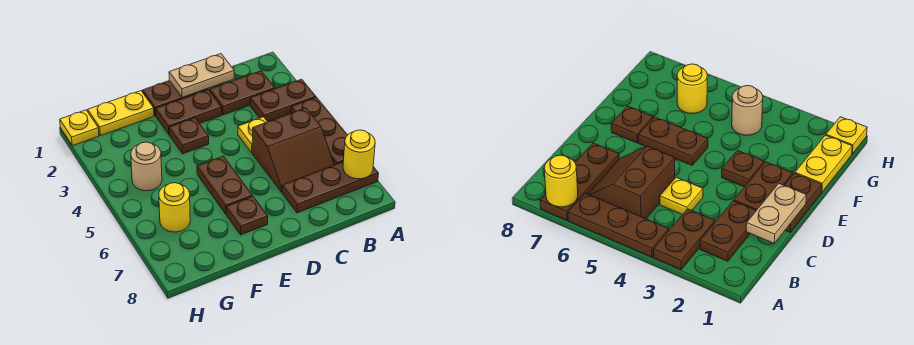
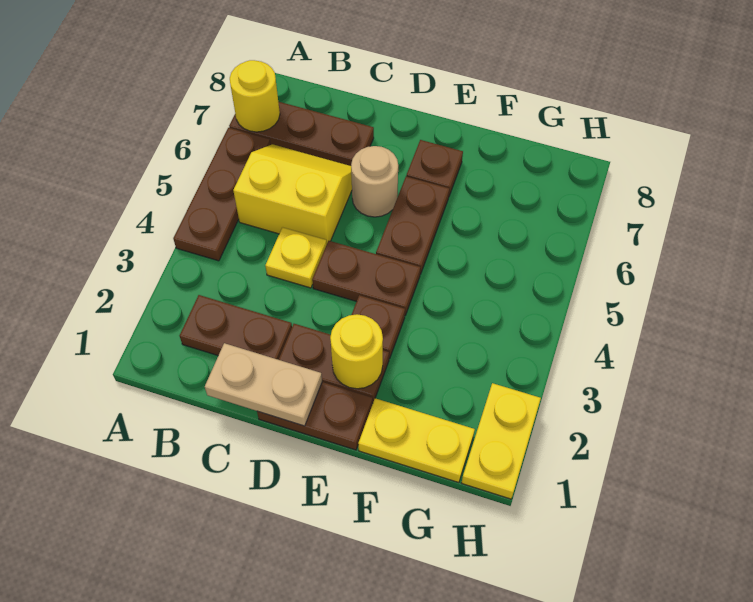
brown 1x2 plate [250,79,316,122] -> brown 1x2 plate moved to [312,241,420,315]
brown 2x2 slope [252,108,334,192] -> yellow 2x2 slope [233,144,352,243]
tan 1x1 round brick [131,142,162,191] -> tan 1x1 round brick moved to [351,146,398,217]
yellow 1x1 round brick [159,183,190,232] -> yellow 1x1 round brick moved to [330,314,383,389]
yellow 1x1 plate [60,110,99,146] -> yellow 1x2 plate [462,383,541,499]

